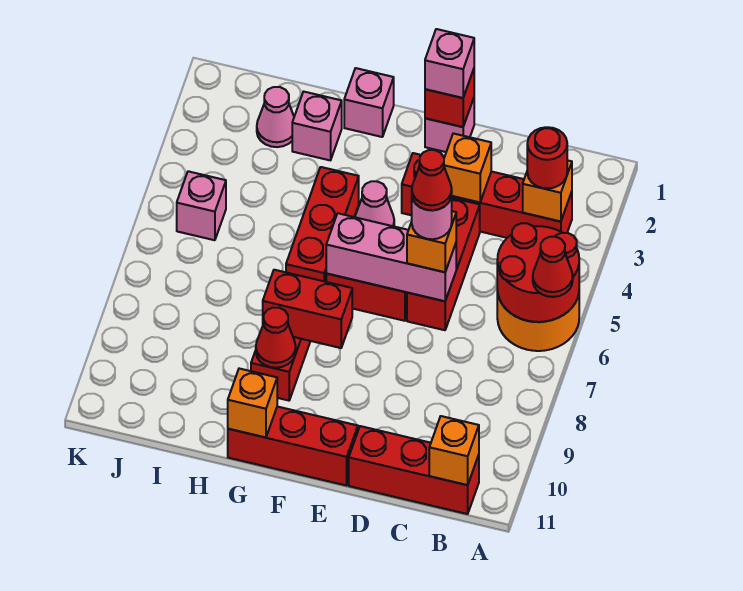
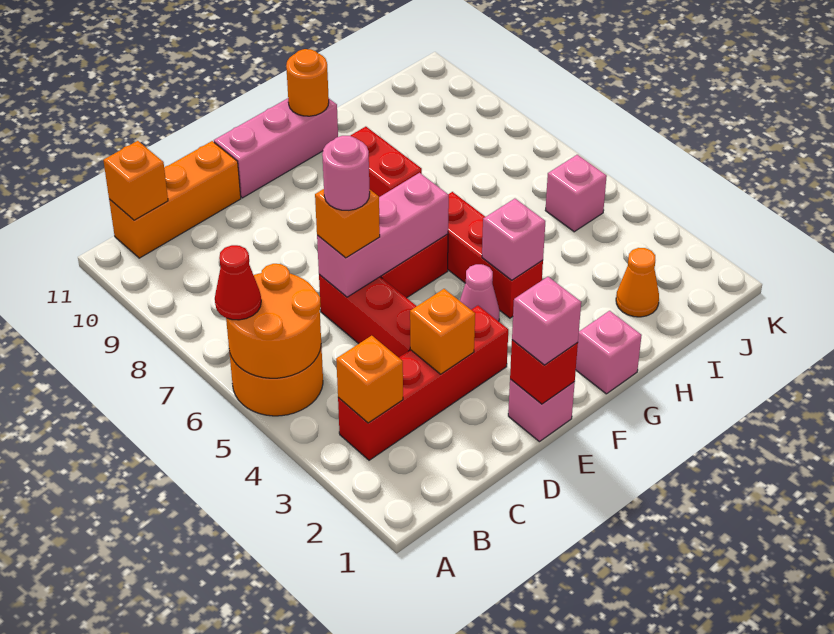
red 2x2 round brick [497,223,579,322] -> orange 2x2 round brick [226,264,321,378]
red 1x1 round brick [527,127,567,189] -> none
red 1x3 brick [349,426,479,514] -> orange 1x3 brick [109,141,241,258]
red 1x1 cone [412,150,452,210] -> none
red 1x3 brick [228,407,358,485] -> pink 1x3 brick [214,98,338,198]
red 1x2 brick [263,270,352,348] -> none
red 1x1 cone [256,308,296,368] -> none
orange 1x1 brick [228,369,277,437] -> orange 1x1 round brick [286,49,329,116]
pink 1x1 brick [292,92,342,160] -> pink 1x1 brick moved to [482,199,545,280]
pink 1x1 cone [257,87,294,147] -> orange 1x1 cone [616,248,659,317]

